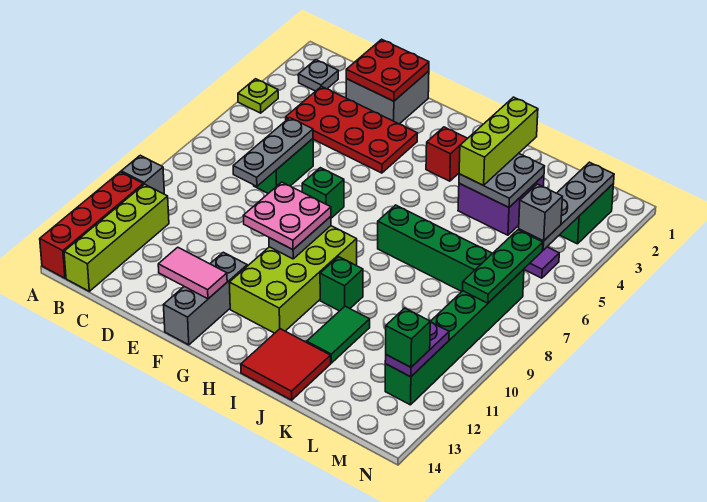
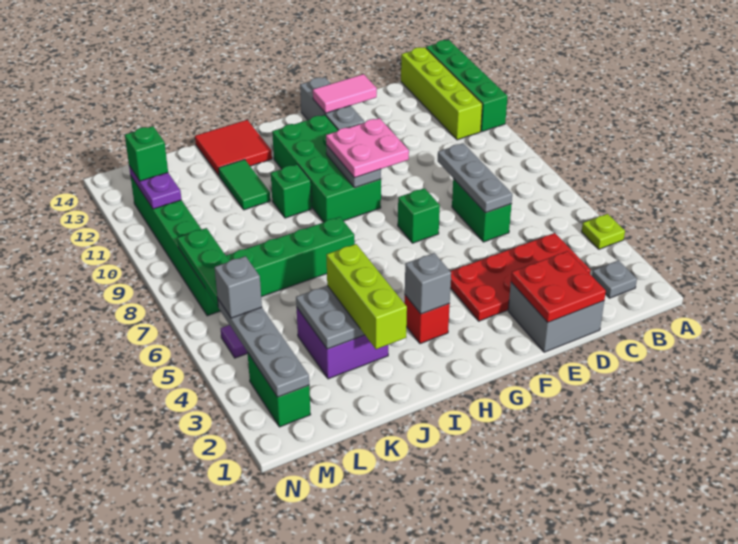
grey 1x1 brick [121,155,164,194] -> grey 1x1 brick moved to [405,253,451,314]
red 1x4 brick [40,172,143,278] -> green 1x4 brick [426,40,508,132]
lime 2x4 brick [229,226,357,333] -> green 2x4 brick [272,115,381,222]

